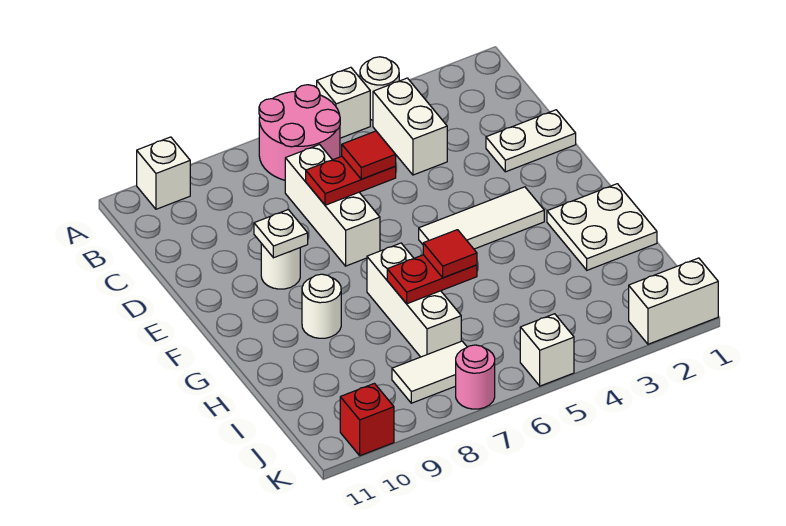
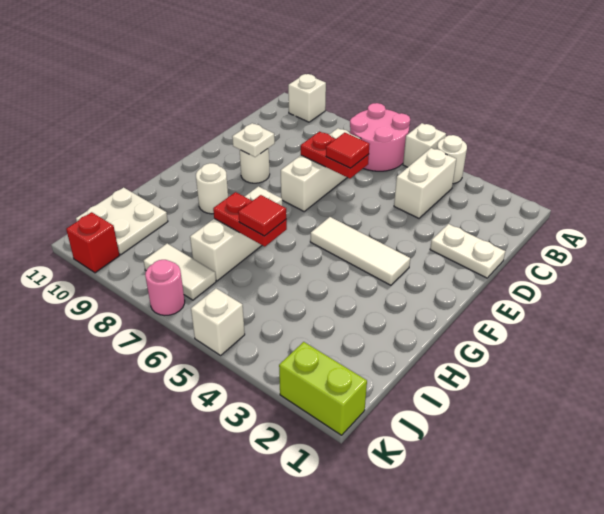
white 2x2 plate [547,184,657,270] -> white 2x2 plate moved to [76,188,168,254]
white 1x2 brick [629,258,718,344] -> lime 1x2 brick [279,342,367,435]

